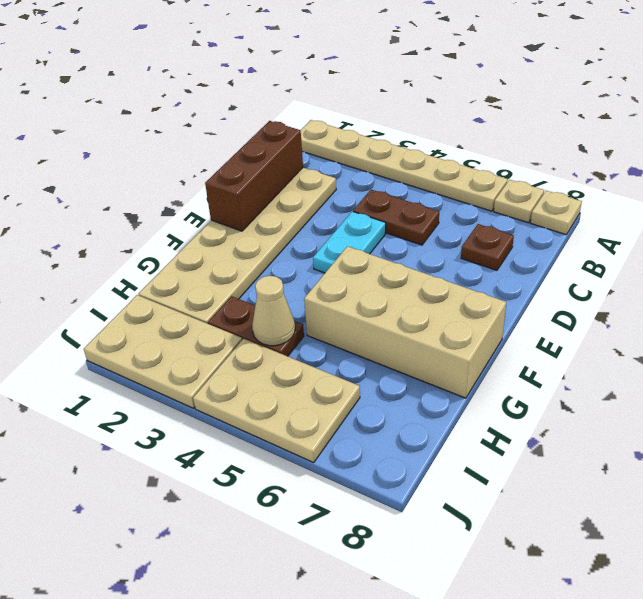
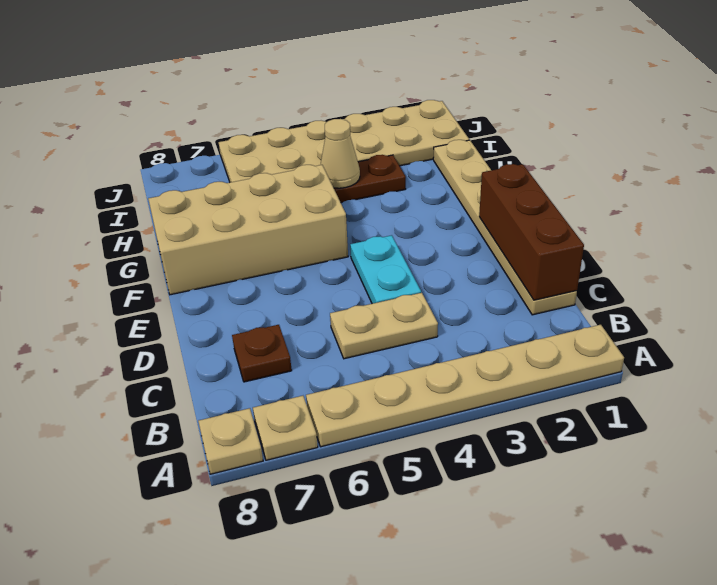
tan 2x6 plate [139,168,336,324] -> tan 1x6 plate [433,140,577,315]
brown 1x2 plate [353,190,439,245] -> tan 1x2 plate [330,293,438,359]

